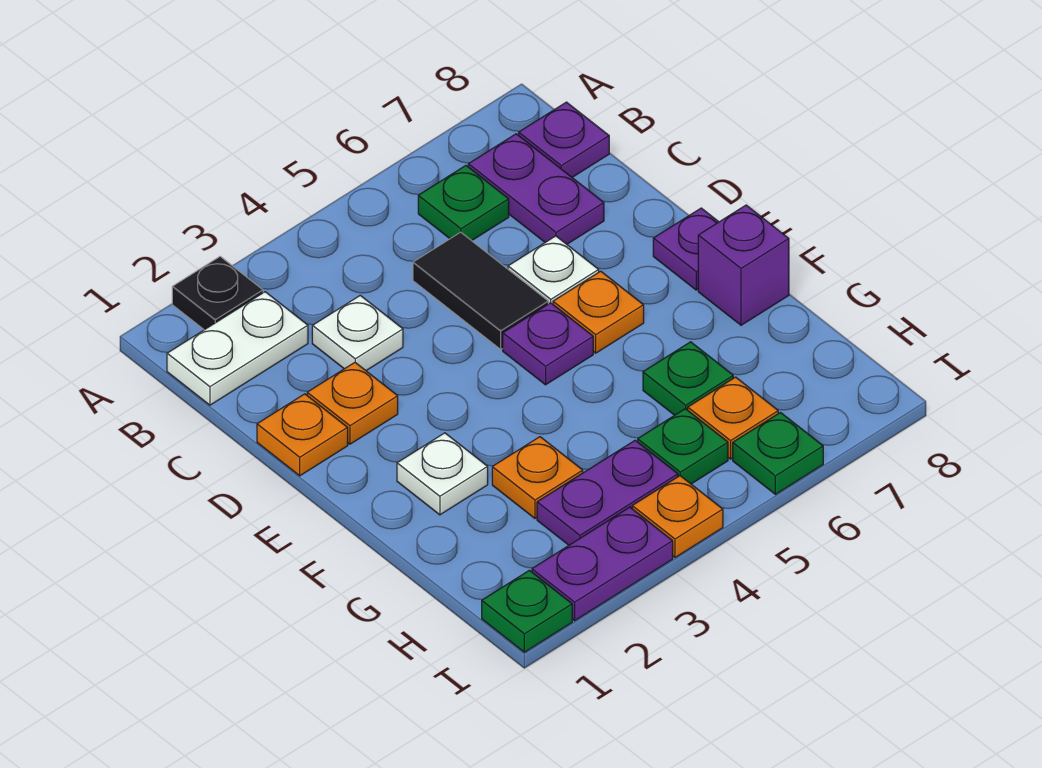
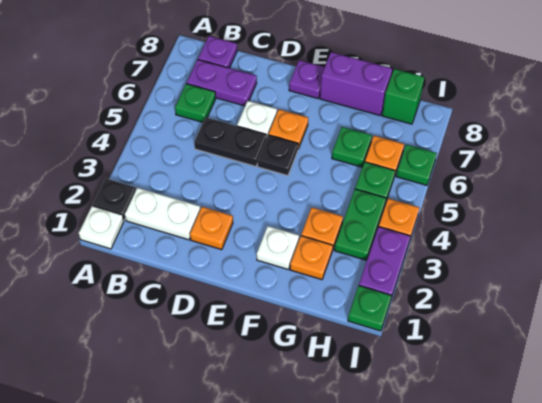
white 1x2 plate [167,292,308,405] -> white 1x2 plate turned to [125,188,200,240]
white 1x1 plate [312,295,403,370] -> white 1x1 plate moved to [79,206,124,249]
black 1x2 tile [413,232,548,349] -> black 1x2 plate [194,117,266,166]
orange 1x1 plate [257,394,348,476] -> orange 1x1 plate moved to [290,236,333,280]
purple 1x1 plate [503,303,593,385] -> black 1x1 plate [258,135,298,176]
purple 1x1 brick [698,205,789,325] -> purple 1x2 brick [320,52,392,115]
purple 1x2 plate [537,440,678,545] -> green 1x2 plate [334,189,386,260]
none -> green 1x1 brick [382,69,424,124]

